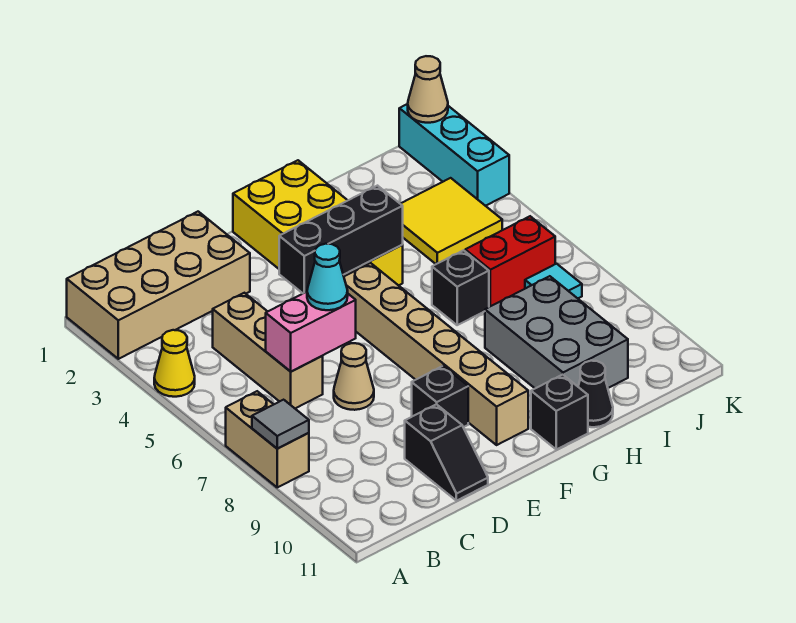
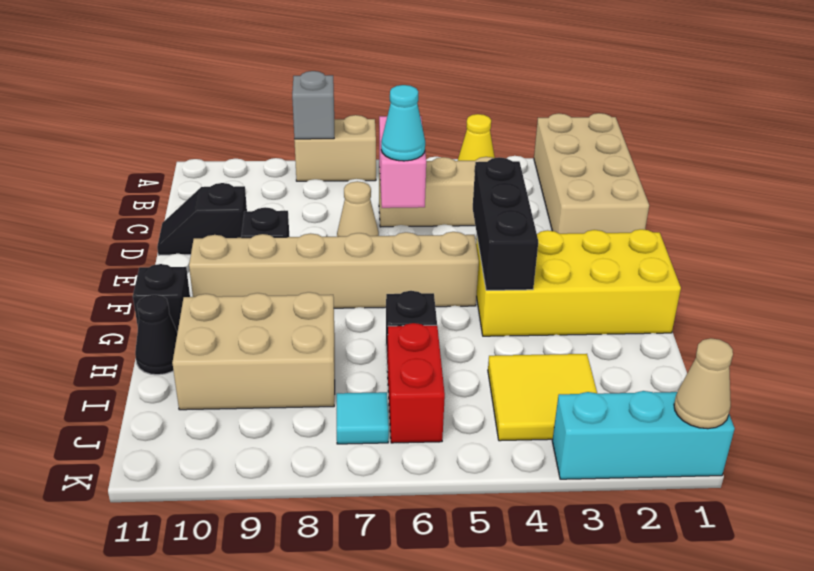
grey 1x1 tile [252,400,309,448] -> grey 1x1 brick [292,71,334,139]
grey 2x3 brick [485,276,628,388] -> tan 2x3 brick [172,292,335,410]

